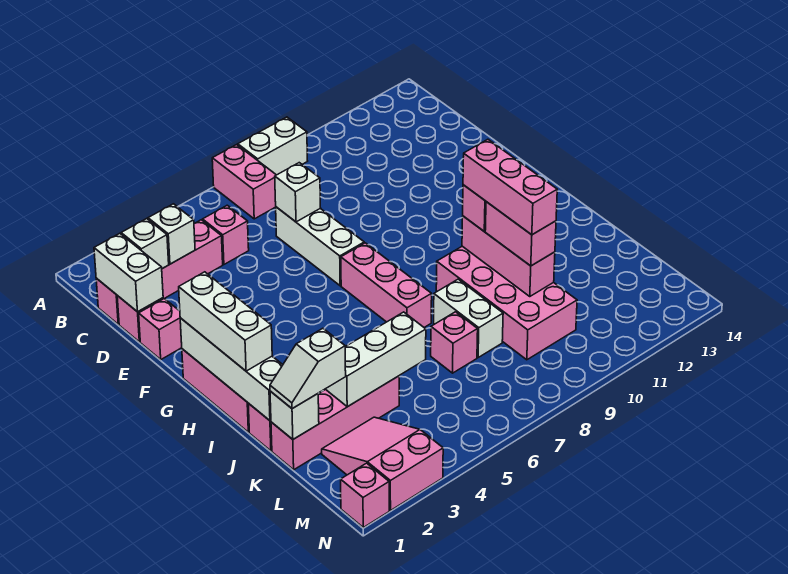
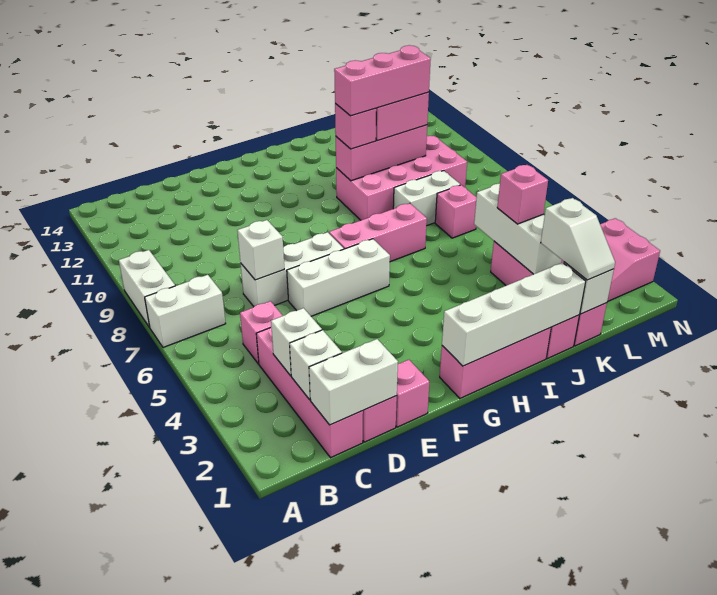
pink 1x2 brick [212,145,276,219] -> white 1x2 brick [145,275,226,347]
white 1x3 brick [179,272,272,371] -> white 1x3 brick moved to [287,239,390,316]
pink 1x1 brick [341,463,389,527] -> pink 1x1 brick moved to [497,165,548,224]

